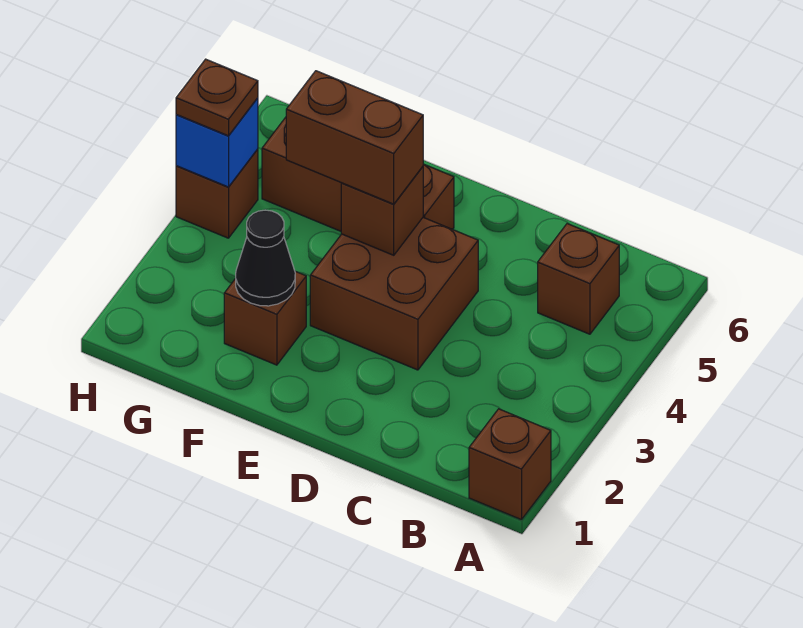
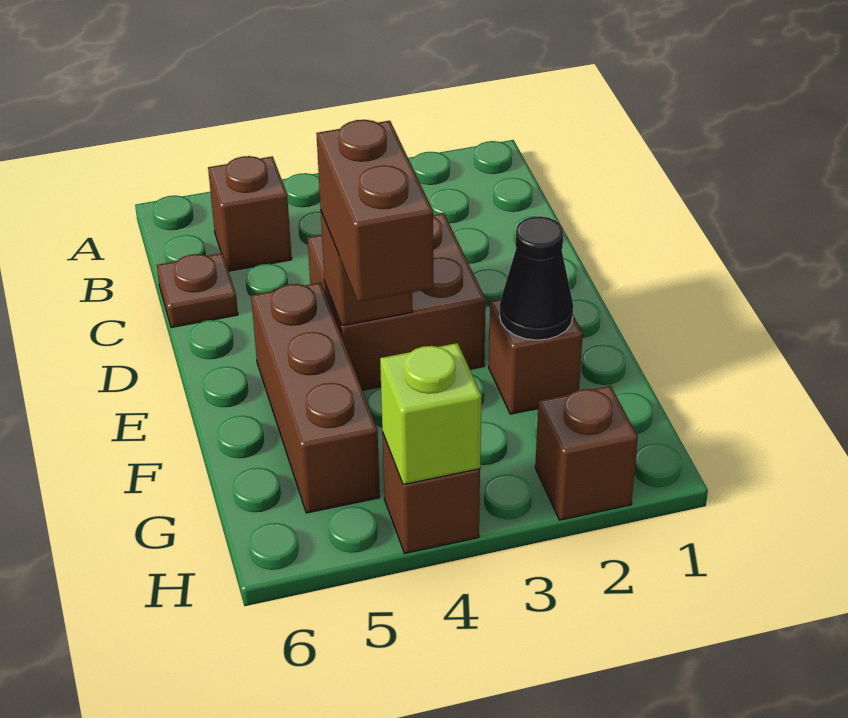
brown 1x1 brick [469,409,551,520] -> brown 1x1 brick moved to [535,386,638,520]
blue 1x1 brick [176,98,258,187] -> lime 1x1 brick [380,343,482,485]
brown 1x1 plate [176,59,258,136] -> brown 1x1 plate moved to [157,253,238,328]

